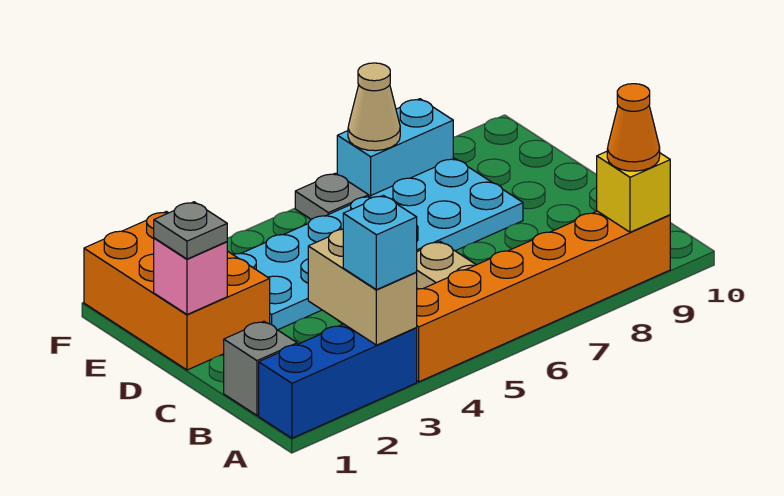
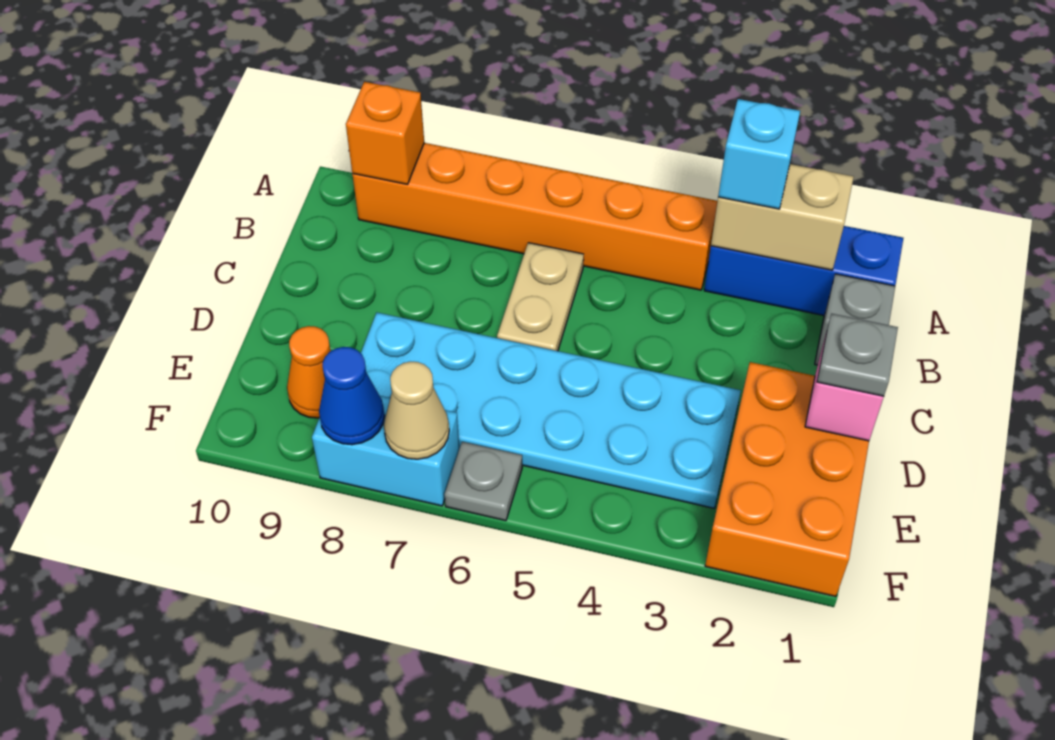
tan 1x2 brick [308,229,417,345] -> tan 1x2 brick turned to [711,164,854,270]
yellow 1x1 brick [597,152,670,232] -> orange 1x1 brick [346,82,424,184]
orange 1x1 cone [607,84,660,171] -> orange 1x1 cone moved to [287,326,331,418]
none -> blue 1x1 cone [319,347,385,445]

